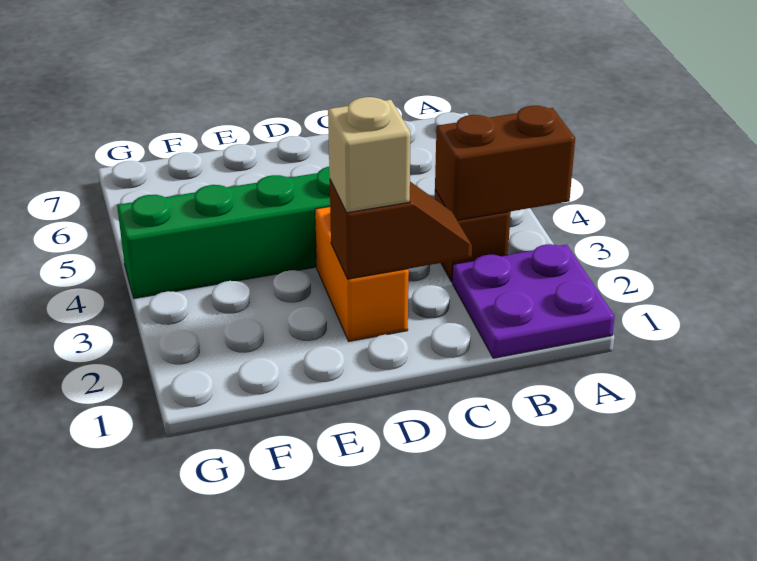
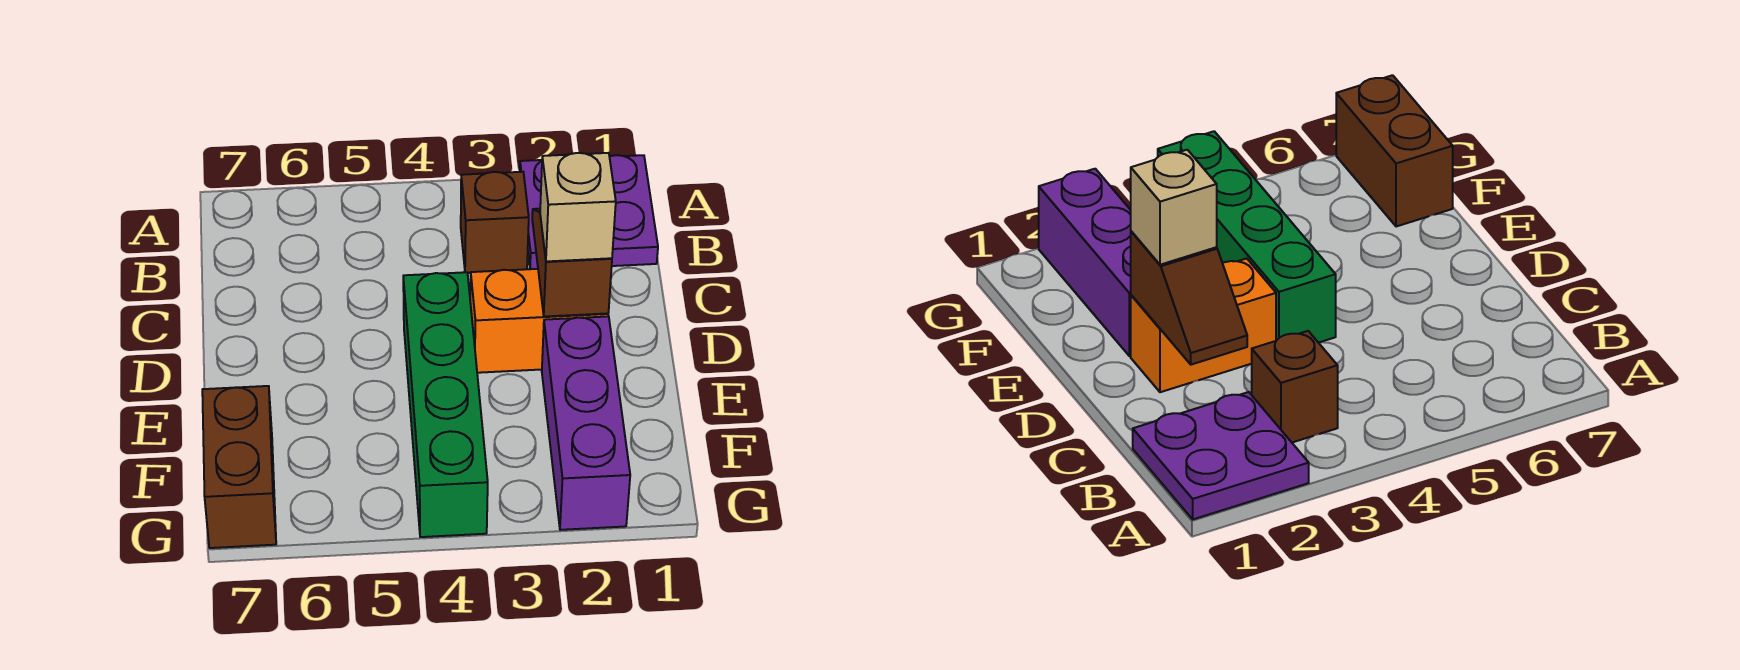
brown 1x2 brick [435,106,575,220] -> brown 1x2 brick moved to [202,386,276,548]
none -> purple 1x3 brick [542,316,630,530]

